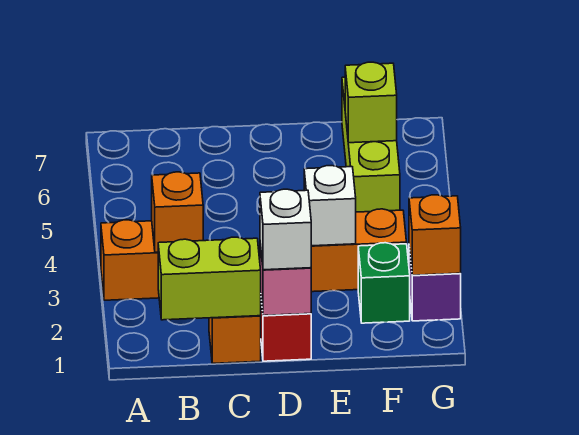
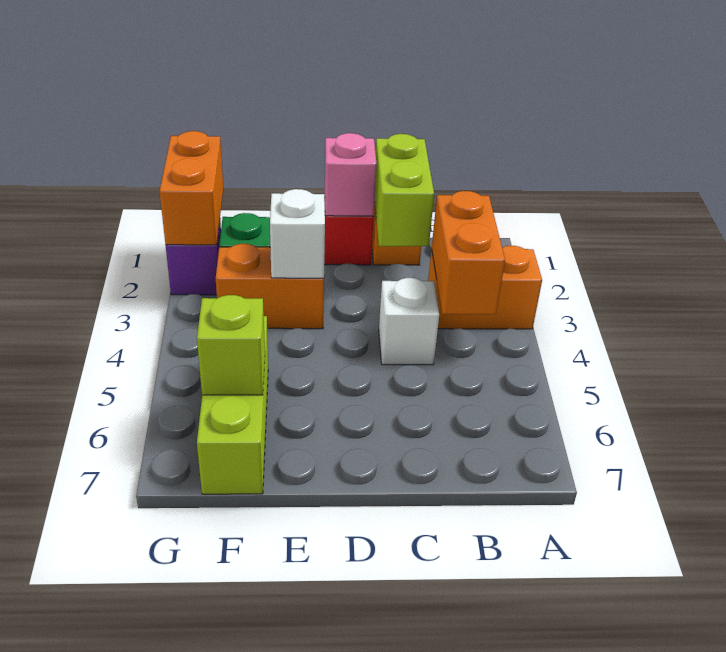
lime 1x2 brick [158,237,261,320] -> lime 1x2 brick turned to [375,134,434,246]
orange 1x1 brick [152,172,203,252] -> orange 1x2 brick [432,191,505,314]
white 1x1 brick [260,189,311,270] -> white 1x1 brick moved to [379,278,439,365]
orange 1x1 brick [409,195,461,275] -> orange 1x2 brick [160,131,223,245]

